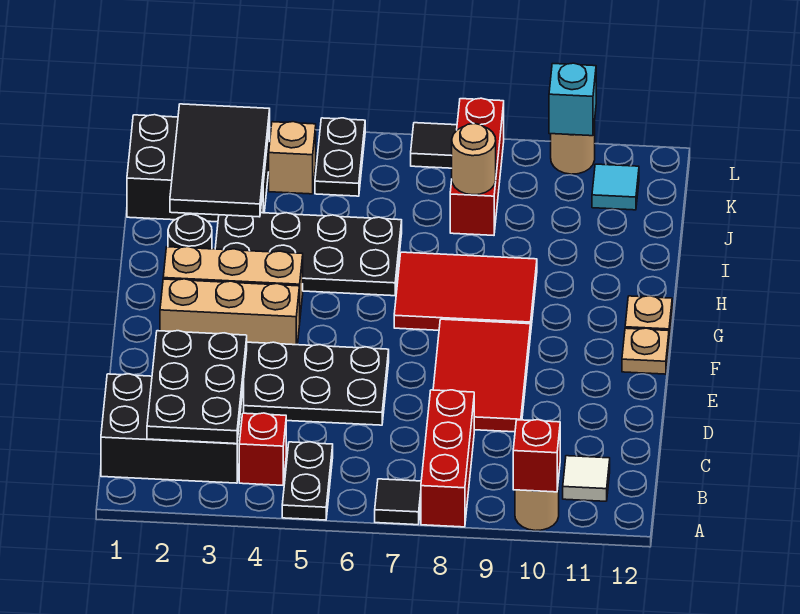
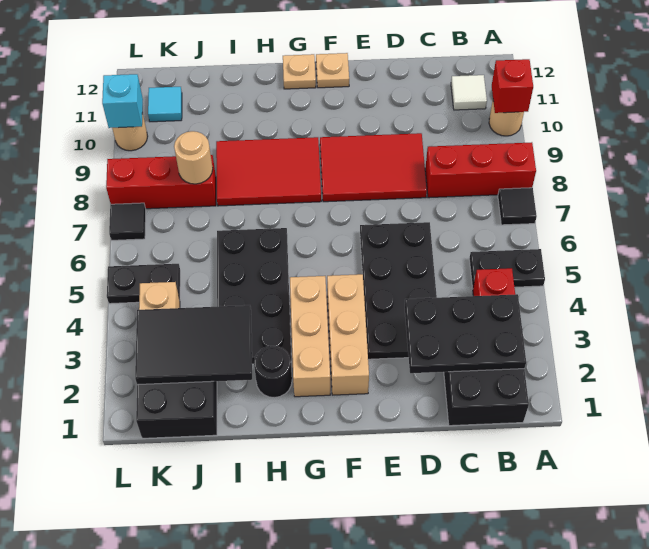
red 2x3 tile [394,252,537,335] -> red 2x3 tile turned to [216,137,321,206]

